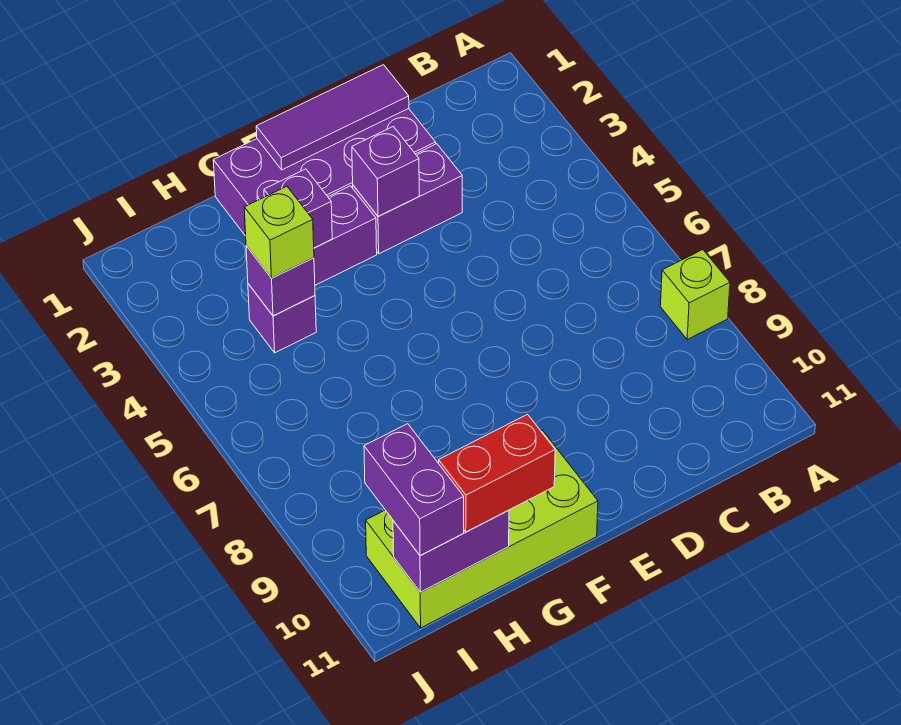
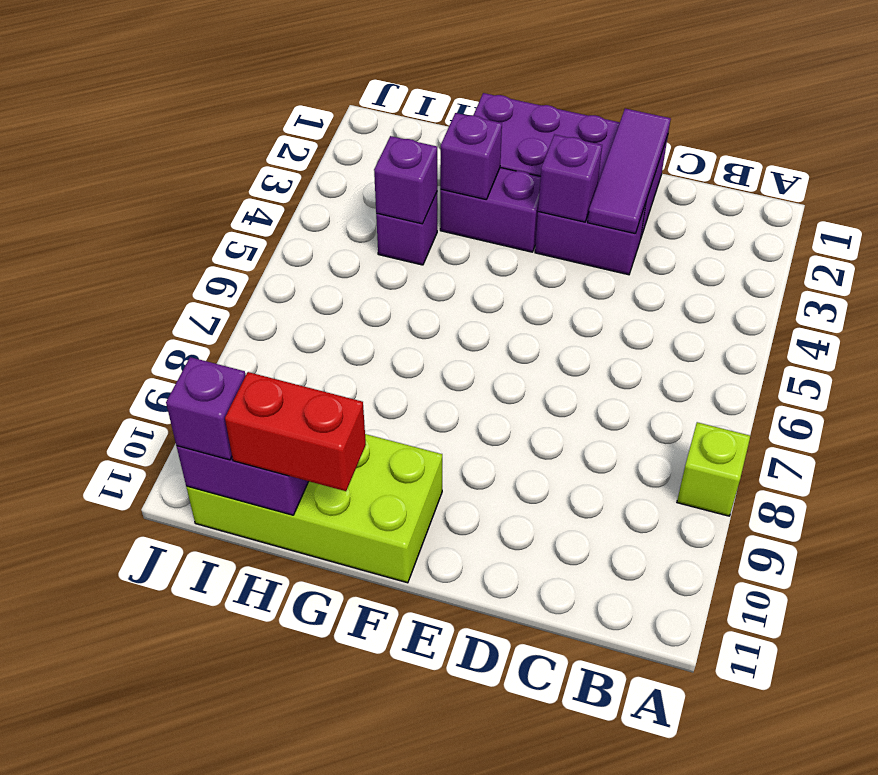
purple 1x3 tile [256,65,409,170] -> purple 1x3 tile turned to [588,109,671,234]
lime 1x1 brick [244,186,314,278] -> none
purple 1x2 brick [364,424,464,556] -> purple 1x1 brick [166,357,246,460]

